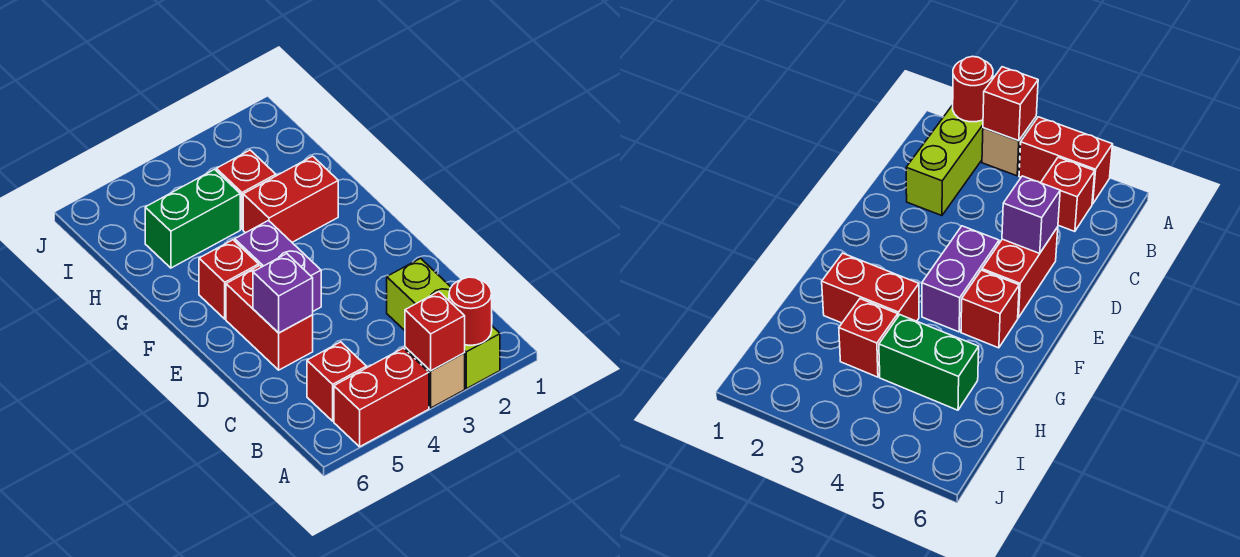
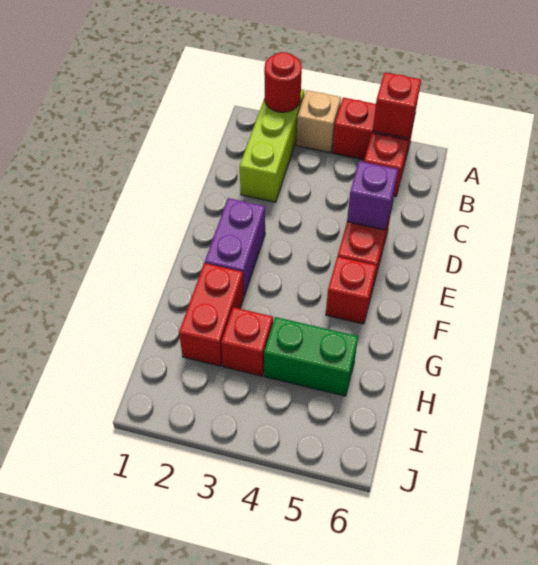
red 1x1 brick [405,292,465,371] -> red 1x1 brick moved to [373,72,421,139]
purple 1x2 brick [235,221,321,311] -> purple 1x2 brick moved to [205,198,265,296]
red 1x2 brick [243,156,338,242] -> red 1x2 brick turned to [179,263,244,366]

